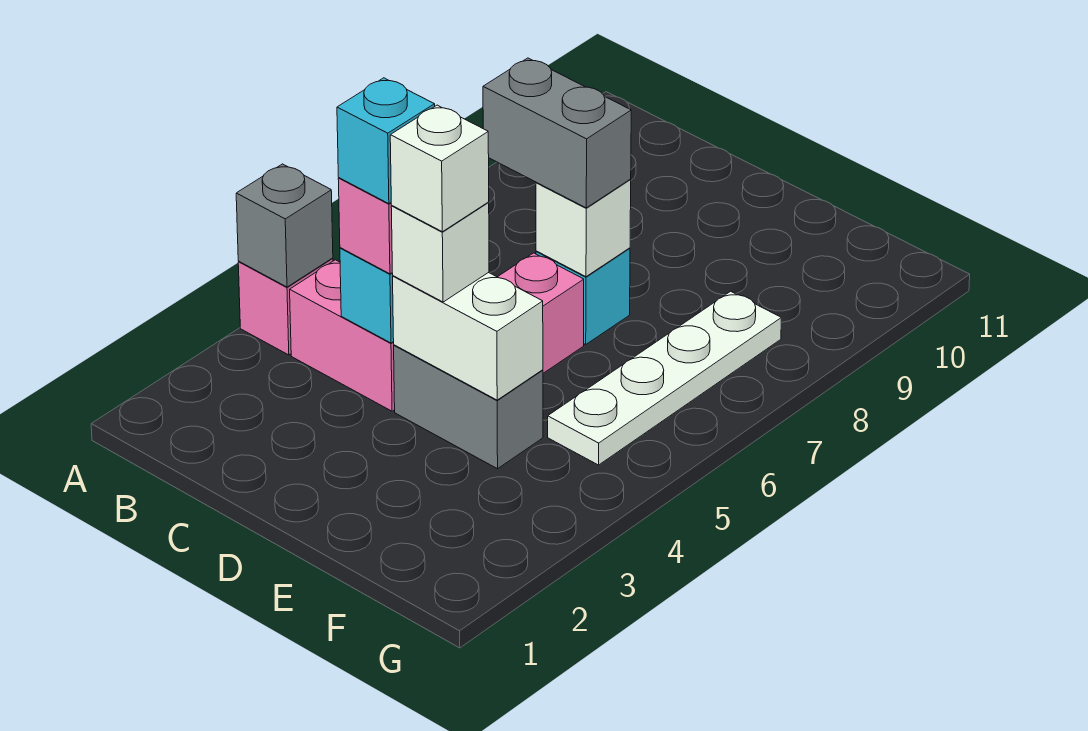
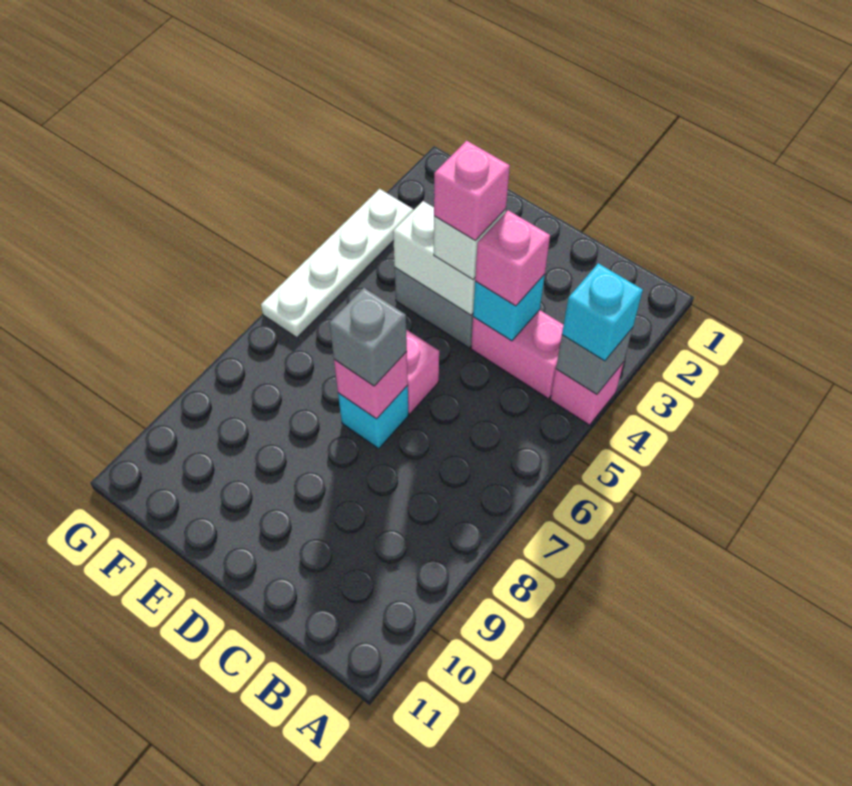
cyan 1x1 brick [337,78,435,204] -> cyan 1x1 brick moved to [562,263,643,361]
grey 1x2 brick [483,58,631,208] -> grey 1x1 brick [329,288,407,386]
white 1x1 brick [390,105,489,232] -> pink 1x1 brick [434,141,510,241]
white 1x1 brick [536,180,631,277] -> pink 1x1 brick [334,352,408,419]
white 1x4 plate [548,291,781,465] -> white 1x4 plate moved to [261,189,413,338]

